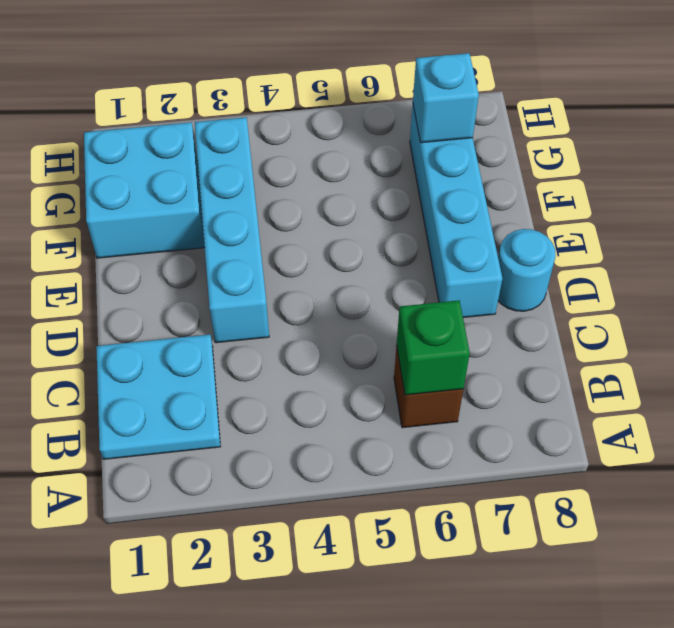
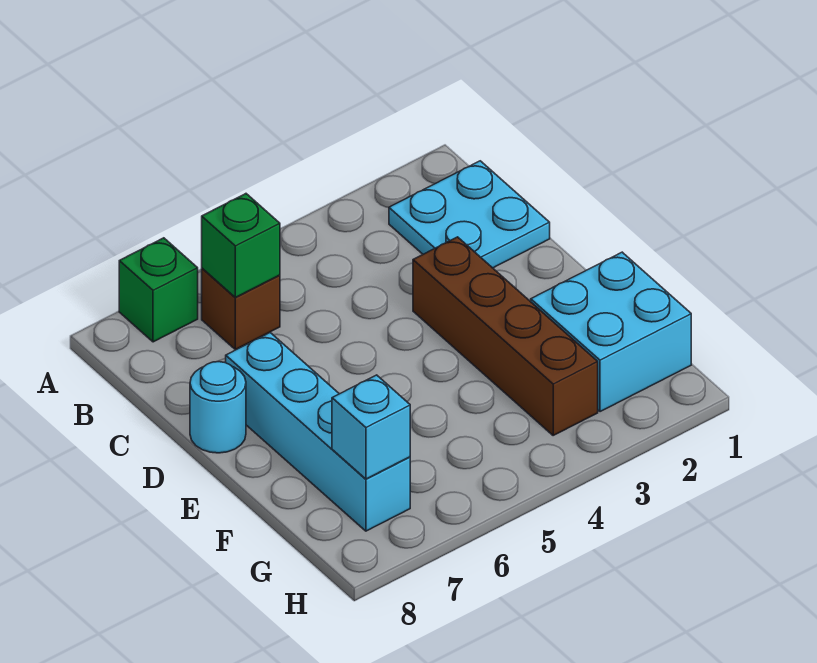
none -> green 1x1 brick [119,238,198,342]
cyan 1x4 brick [195,117,269,343] -> brown 1x4 brick [413,237,598,435]

